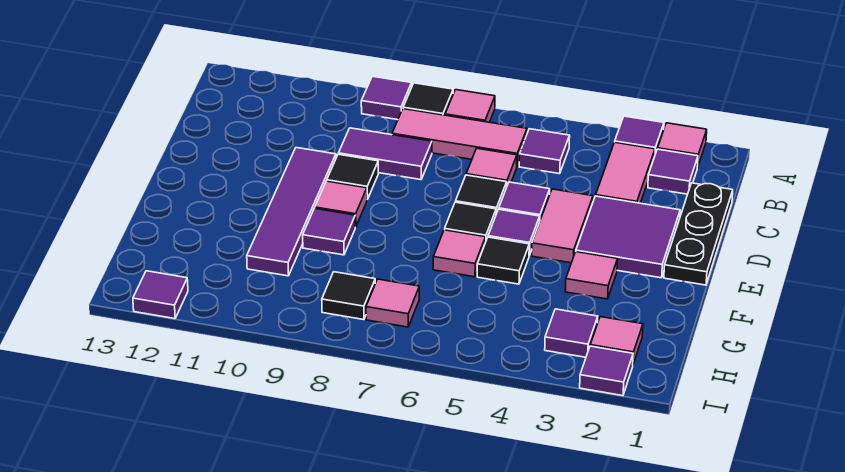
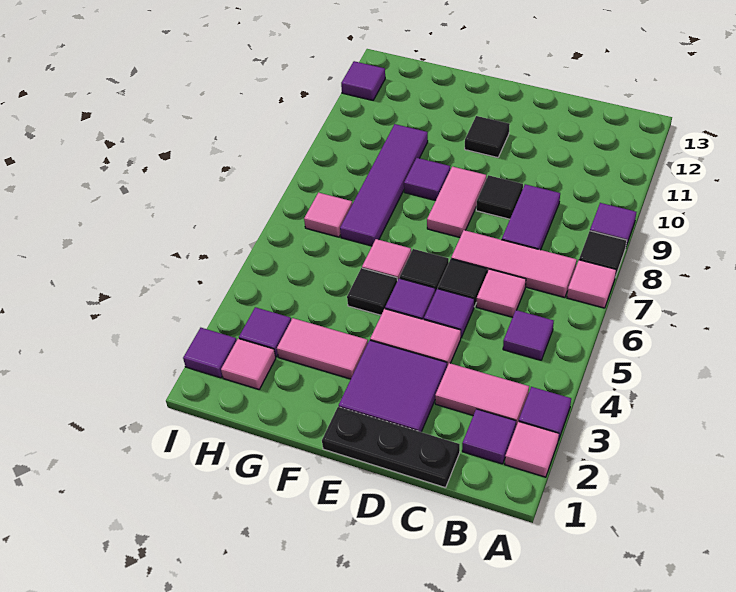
pink 1x3 tile [392,109,527,166] -> pink 1x3 tile turned to [451,230,577,297]
purple 1x4 tile [247,148,336,276] -> purple 1x4 tile turned to [340,124,428,246]
pink 1x1 tile [315,181,367,227] -> pink 1x2 tile [427,166,486,237]
pink 1x1 tile [565,252,618,299] -> pink 1x2 tile [277,318,368,379]
black 1x1 tile [322,272,375,320] -> black 1x1 tile moved to [465,116,510,158]

